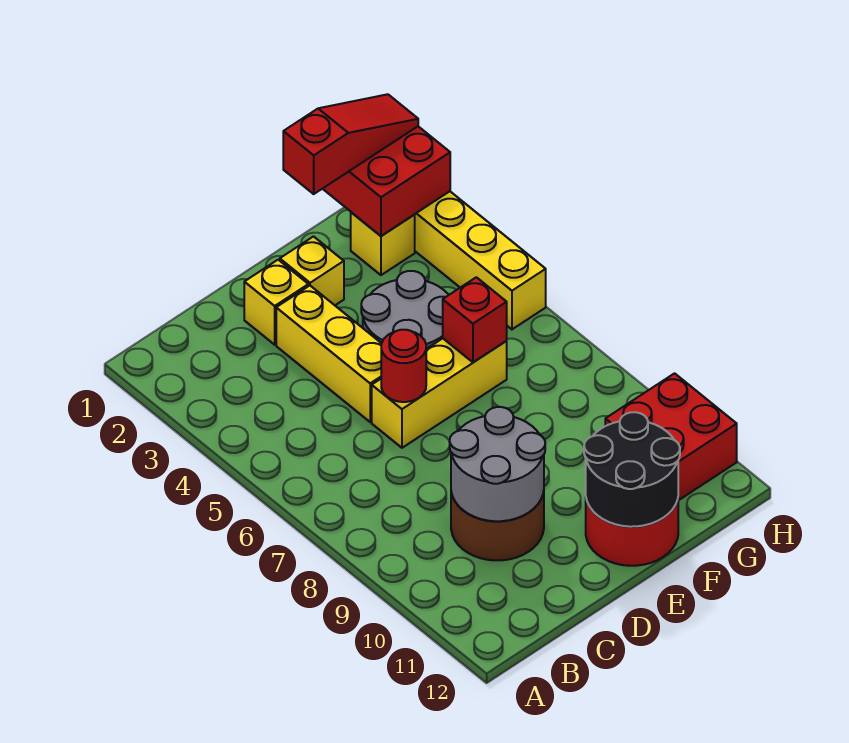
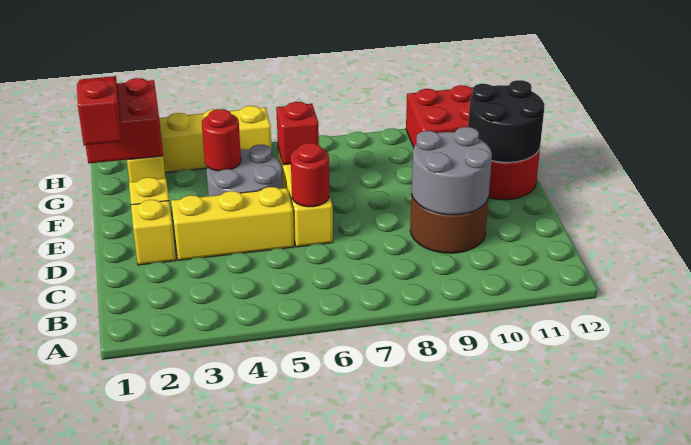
none -> red 1x1 round brick [202,109,241,171]

